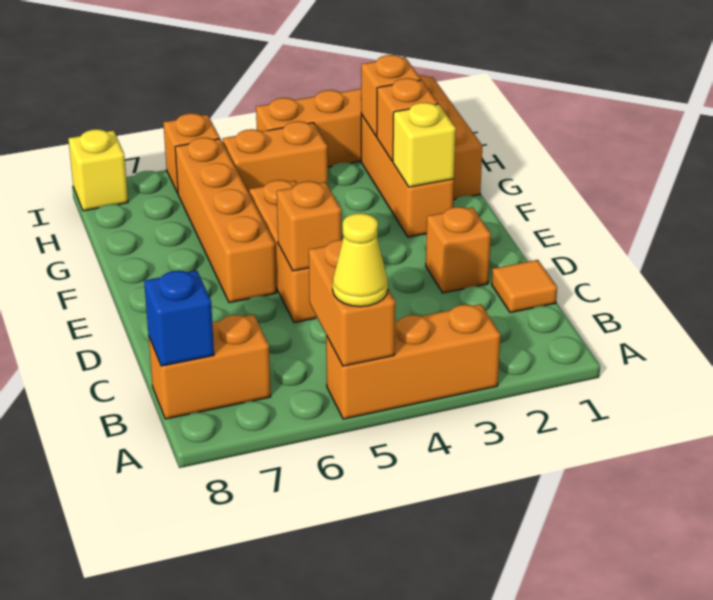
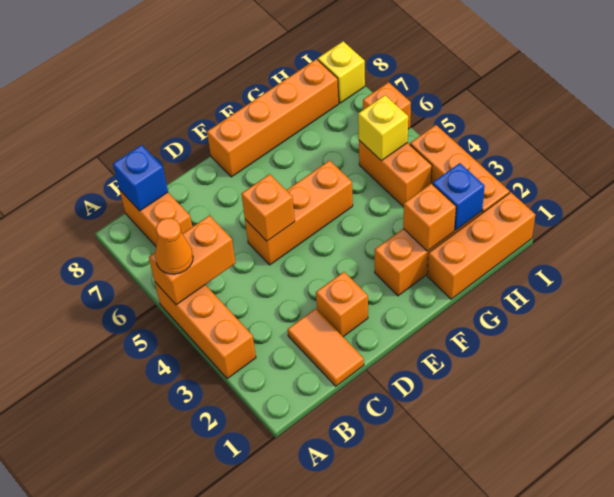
yellow 1x1 cone [333,213,388,307] -> orange 1x1 cone [155,218,193,274]
orange 1x1 tile [492,260,557,313] -> orange 1x2 tile [288,309,364,386]
orange 1x4 brick [175,138,277,303] -> orange 1x4 brick moved to [207,59,339,177]
yellow 1x1 brick [393,103,456,187] -> yellow 1x1 brick moved to [358,95,408,161]
orange 1x1 brick [361,55,421,136] -> blue 1x1 brick [433,163,485,230]

